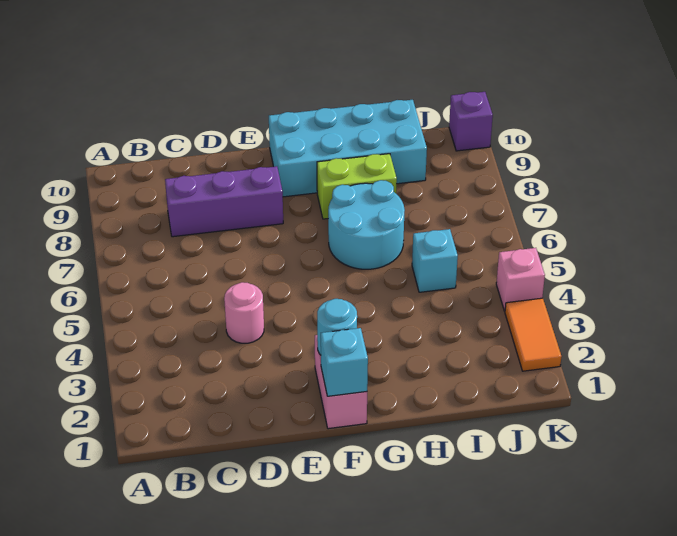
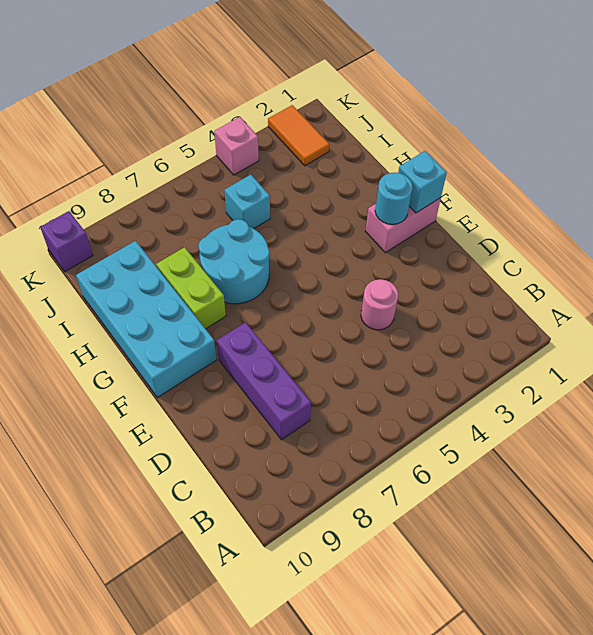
orange 1x2 tile [505,298,561,371] -> orange 1x2 tile turned to [268,105,329,166]

